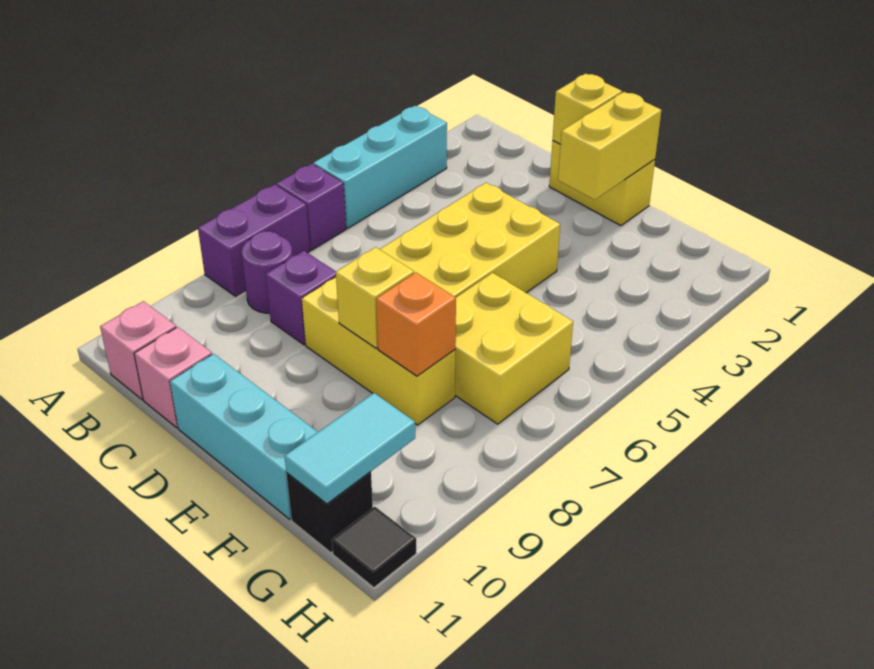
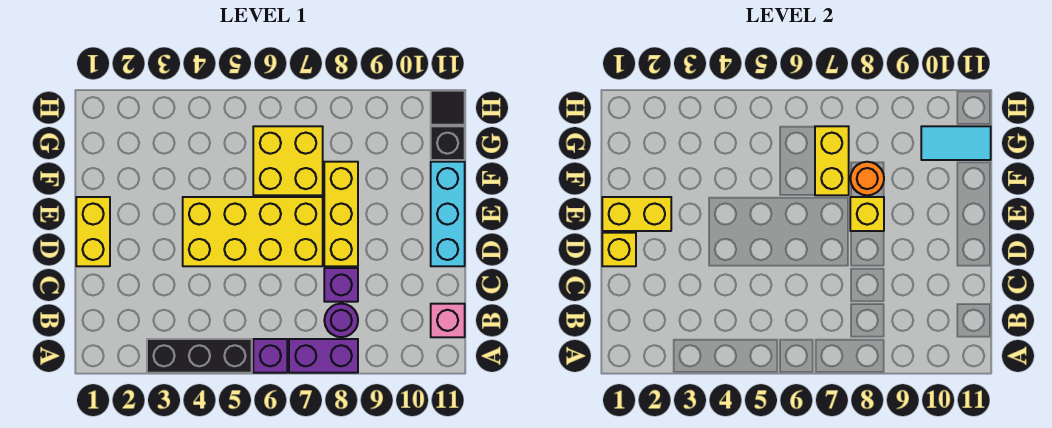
cyan 1x3 brick [313,106,447,228] -> black 1x3 brick [147,339,252,373]
pink 1x1 brick [134,327,212,428] -> none
none -> yellow 1x2 brick [815,126,849,195]
orange 1x1 brick [376,273,456,376] -> orange 1x1 round brick [850,162,884,195]

